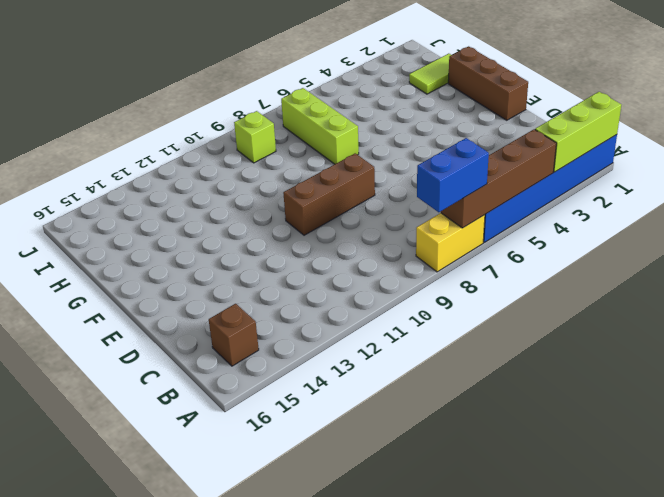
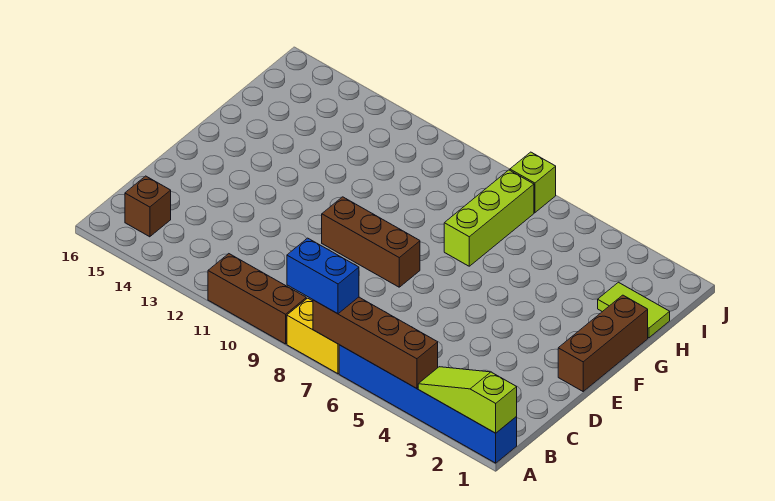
lime 1x3 brick [535,92,621,172] -> lime 1x3 slope [418,367,517,433]
none -> brown 1x3 brick [208,254,306,344]
lime 1x1 brick [234,111,276,163] -> lime 1x1 brick moved to [510,152,556,213]

